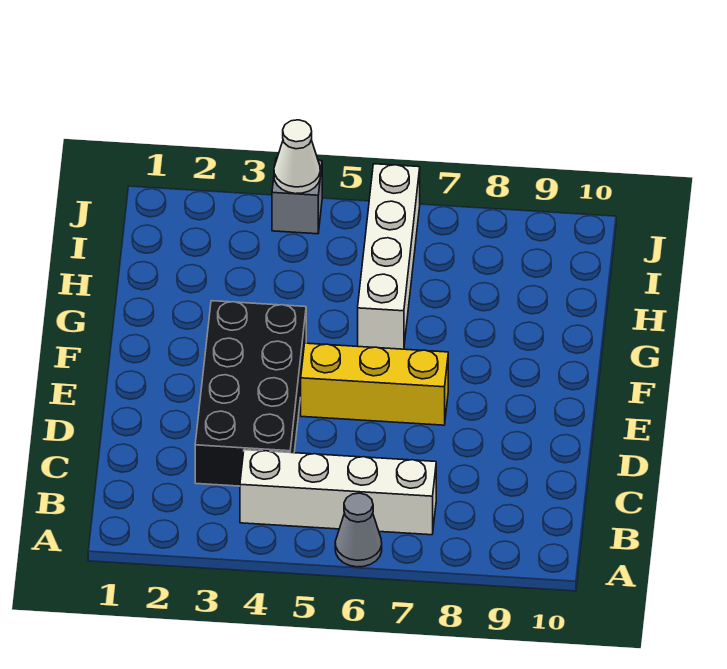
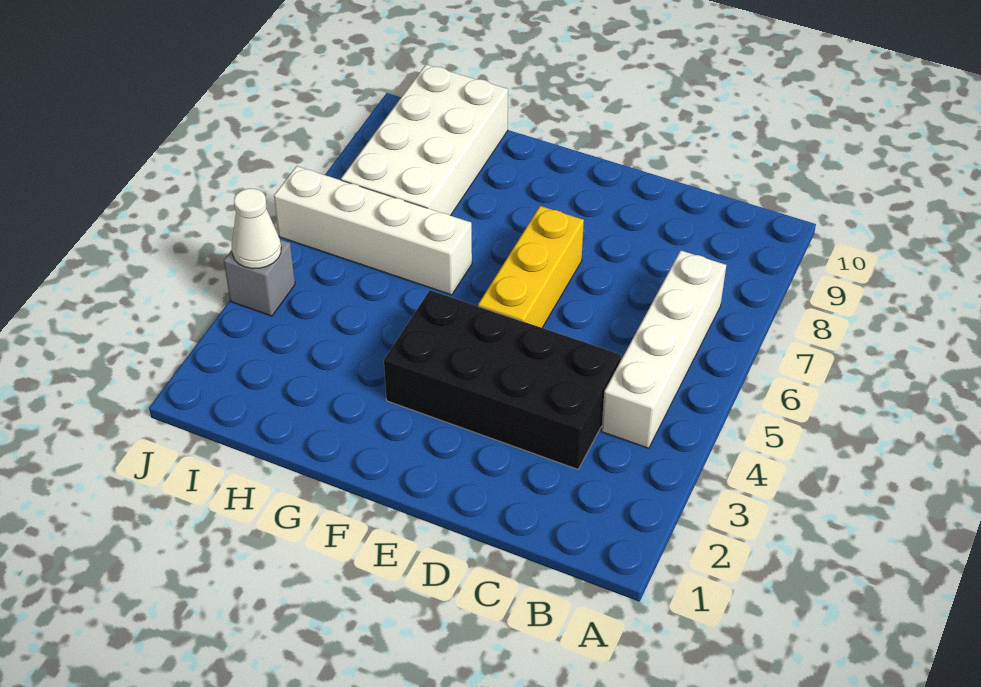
grey 1x1 cone [335,493,382,567] -> none
none -> white 2x4 brick [341,65,508,216]

